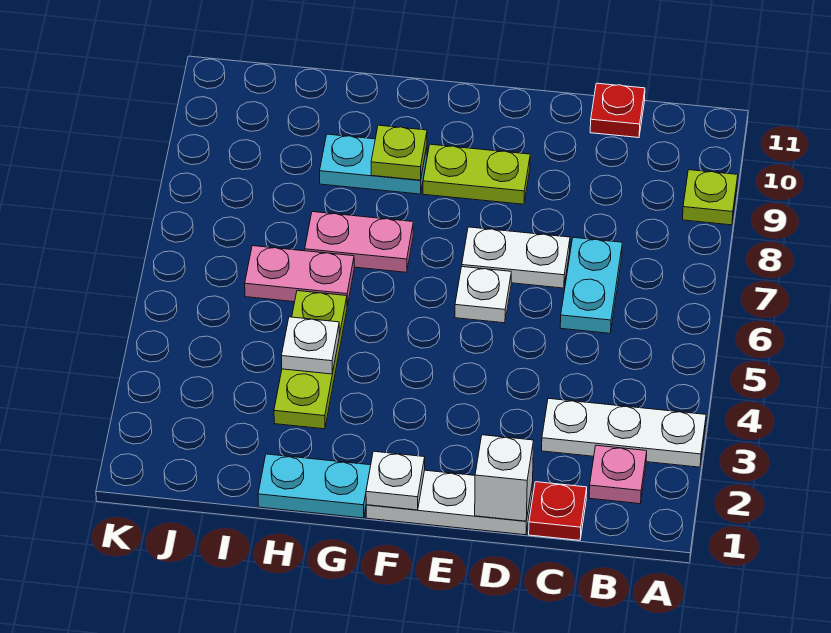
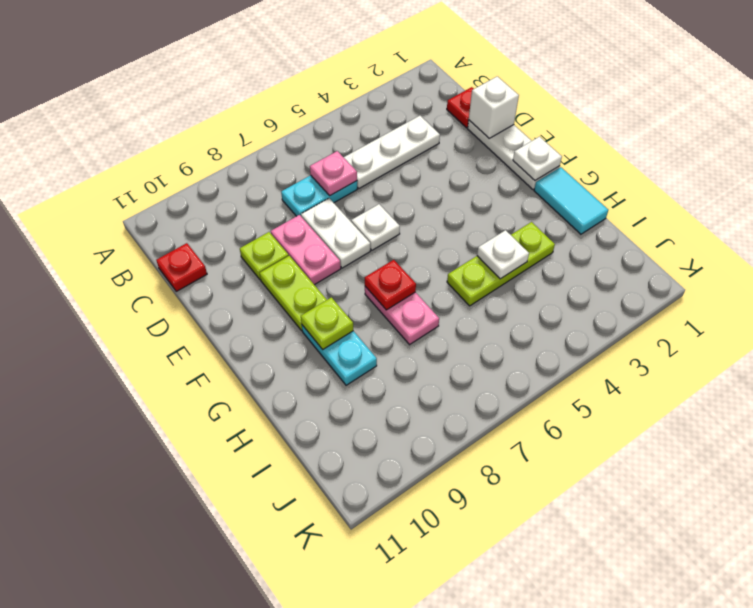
white 1x3 plate [542,398,706,467] -> white 1x3 plate turned to [344,116,440,188]
lime 1x1 plate [683,170,738,225] -> lime 1x1 plate moved to [240,232,289,280]
pink 1x1 plate [589,445,647,504] -> pink 1x1 plate moved to [310,151,357,196]
cyan 1x2 plate [258,454,371,518] -> cyan 1x2 tile [534,167,608,234]
none -> red 1x1 plate [365,260,416,310]
pink 1x2 plate [245,246,354,306] -> pink 1x2 plate moved to [271,215,341,285]

